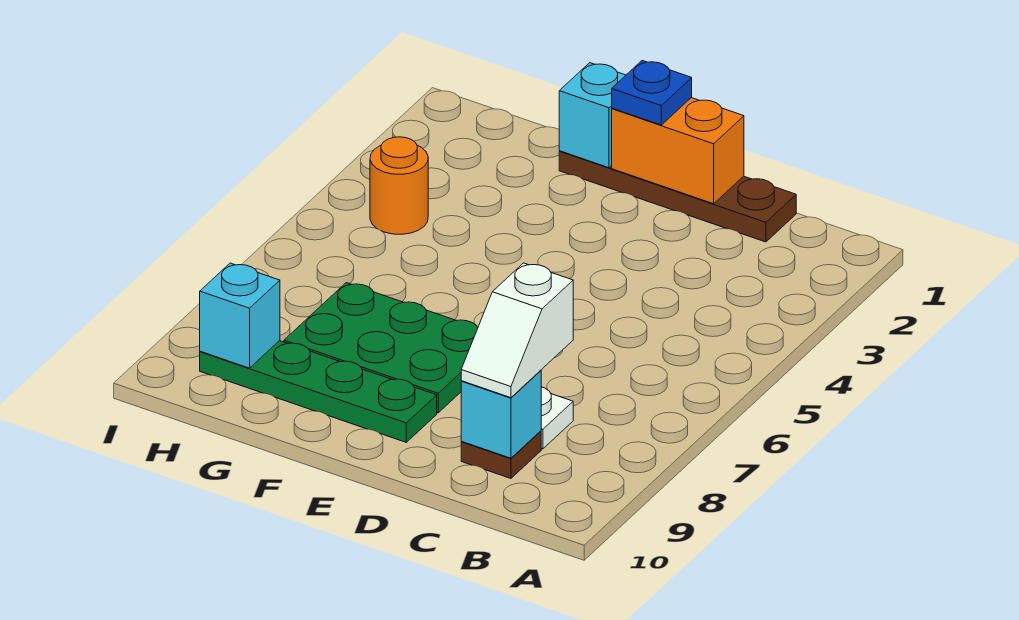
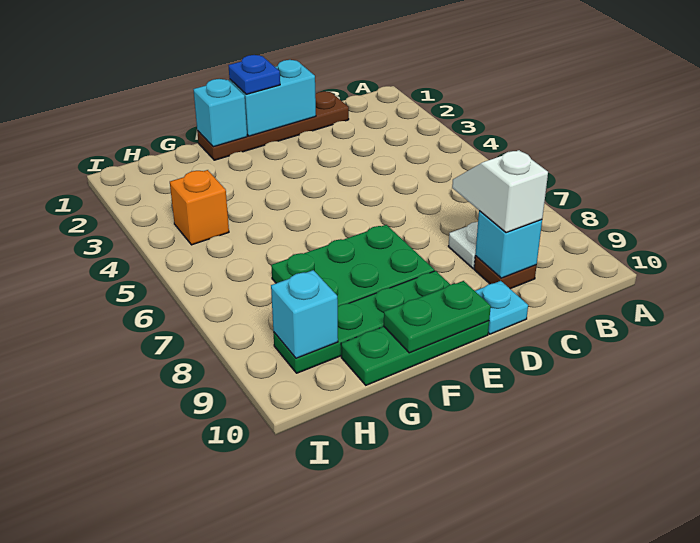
white 1x2 slope [461,263,573,398] -> white 1x2 slope turned to [452,150,548,233]
orange 1x2 brick [612,98,744,204] -> cyan 1x2 brick [229,60,316,136]
none -> cyan 1x1 plate [475,281,528,334]
none -> green 1x3 plate [341,321,489,385]
none -> green 1x2 plate [384,281,491,353]
orange 1x1 round brick [370,137,428,234] -> orange 1x1 brick [170,170,229,245]

